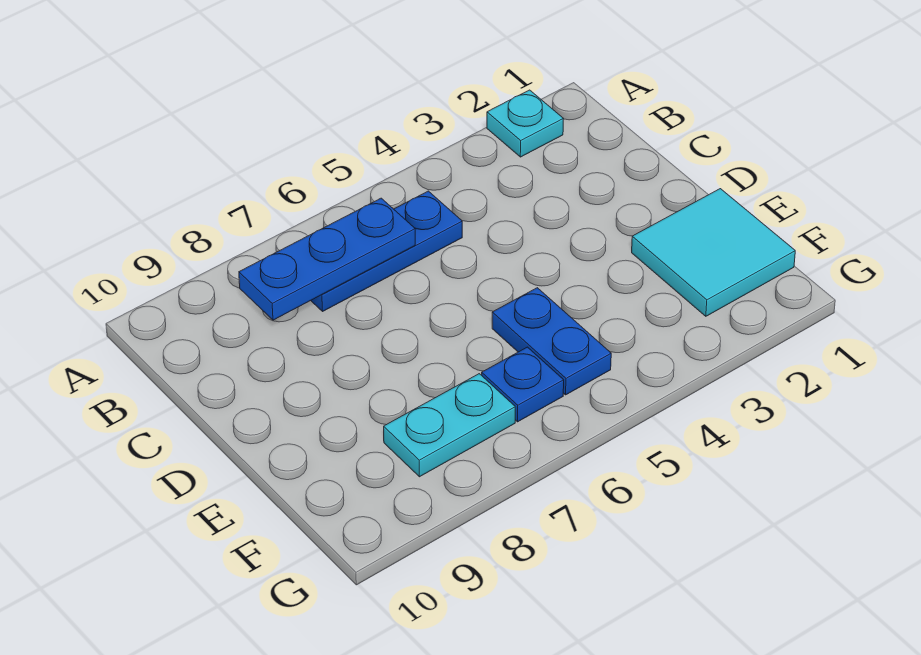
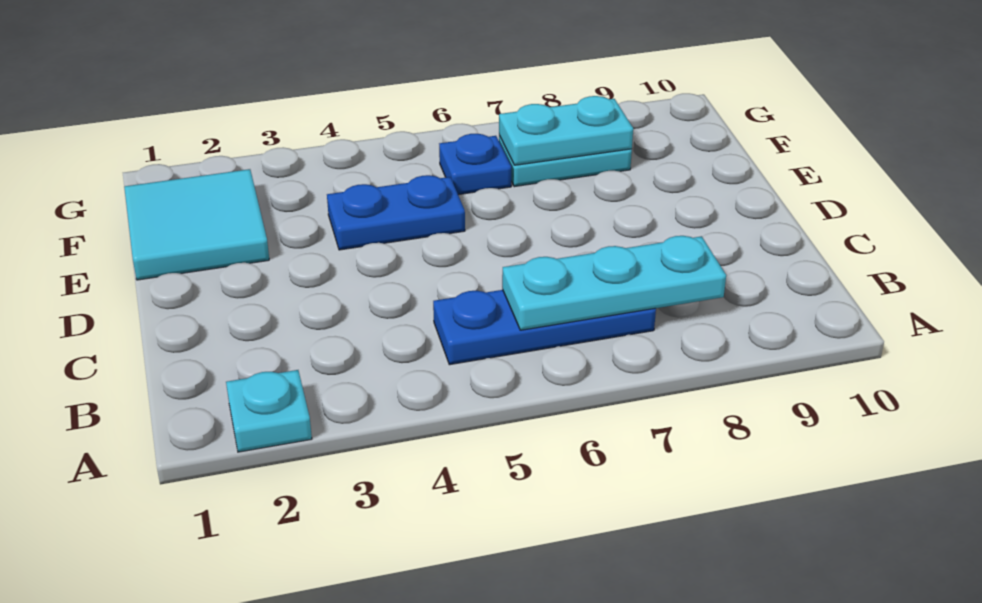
blue 1x3 plate [239,198,415,320] -> cyan 1x3 plate [502,236,726,330]
blue 1x2 plate [492,288,611,395] -> blue 1x2 plate turned to [327,175,465,250]
none -> cyan 1x2 plate [499,96,633,165]

